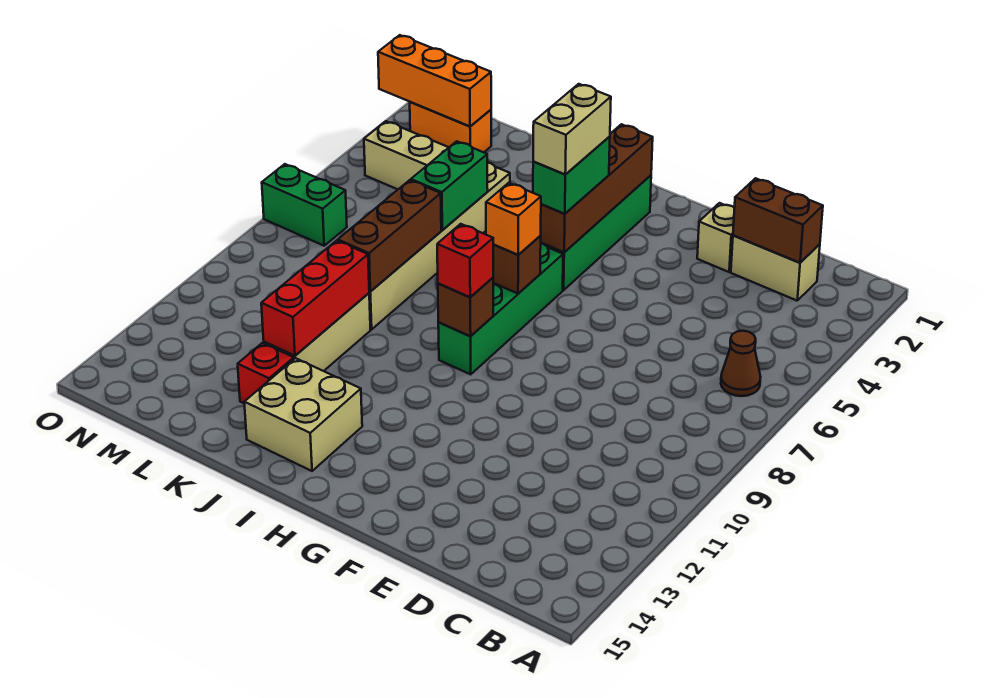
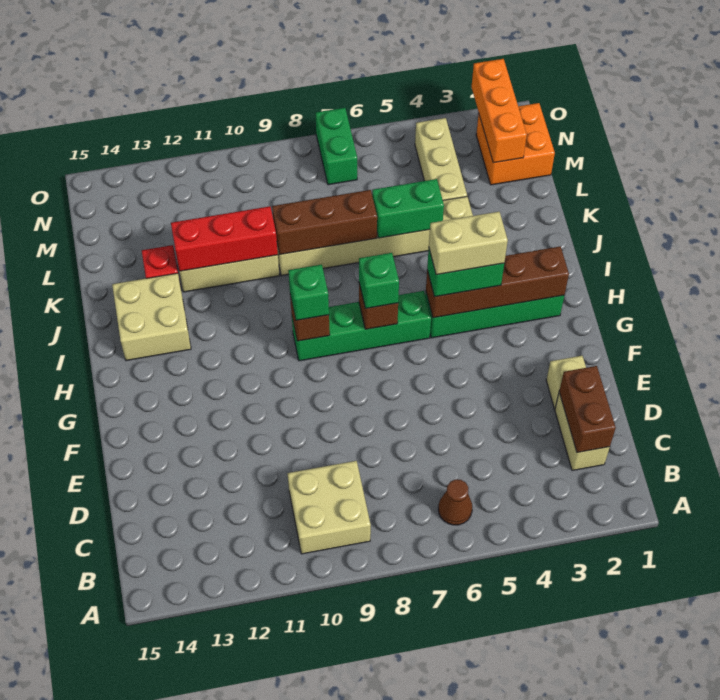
none -> tan 2x2 brick [287,461,371,554]
orange 1x1 brick [486,183,541,255] -> green 1x1 brick [359,253,399,309]
red 1x1 brick [437,224,493,297] -> green 1x1 brick [288,265,329,320]
orange 1x2 brick [410,102,491,152] -> orange 2x2 brick [476,103,555,185]

